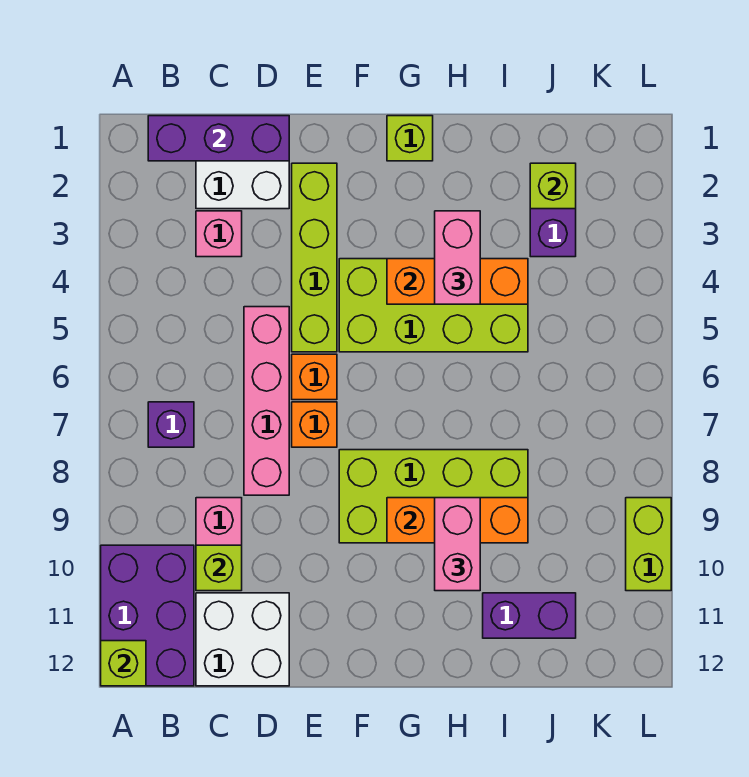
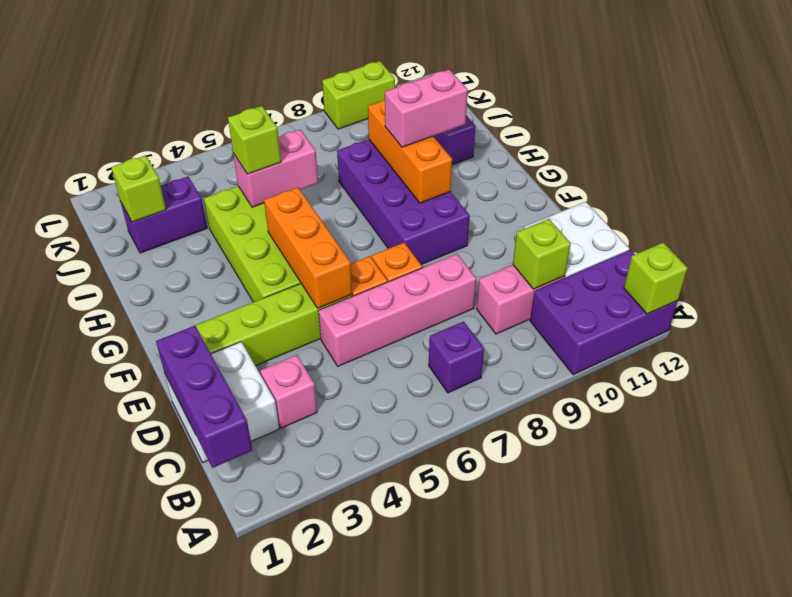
lime 2x4 brick [339,450,528,543] -> purple 2x4 brick [337,139,470,264]
lime 1x1 brick [387,116,433,161] -> lime 1x1 brick moved to [228,106,281,174]
orange 1x3 brick [387,259,528,304] -> orange 1x3 brick moved to [264,187,352,308]
pink 1x2 brick [435,211,480,304] -> pink 1x2 brick moved to [233,130,318,207]

